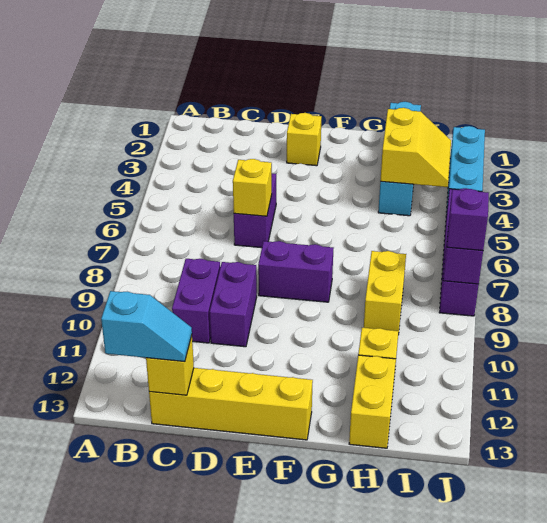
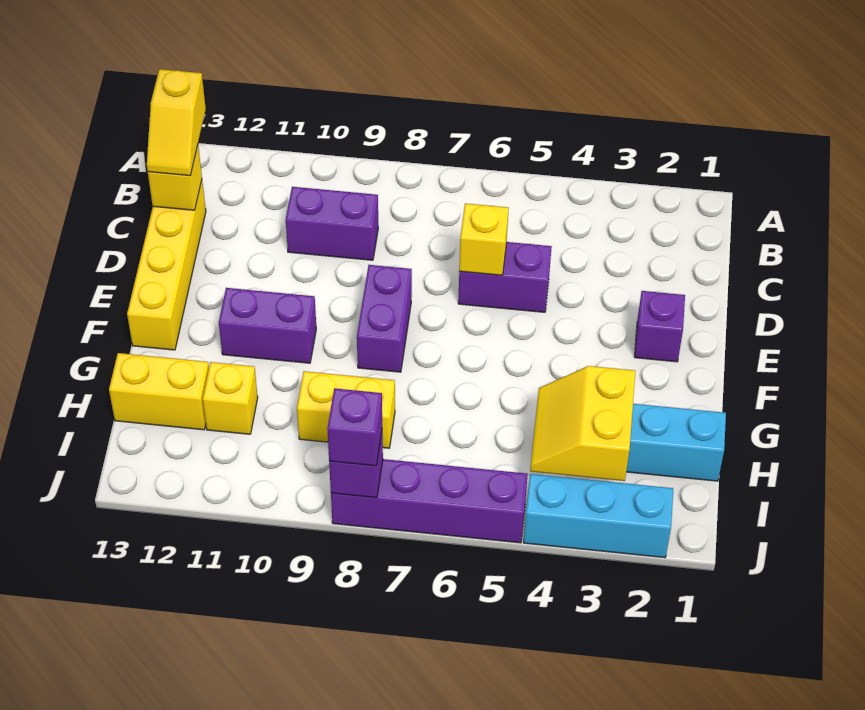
cyan 1x2 slope [101,291,192,362] -> yellow 1x2 slope [147,69,206,176]
purple 1x2 brick [210,262,257,347] -> purple 1x2 brick moved to [219,288,316,363]
yellow 1x1 brick [287,113,321,166] -> purple 1x1 brick [635,291,685,362]
yellow 2x2 slope [380,108,451,187] -> yellow 2x2 slope turned to [530,366,635,481]

